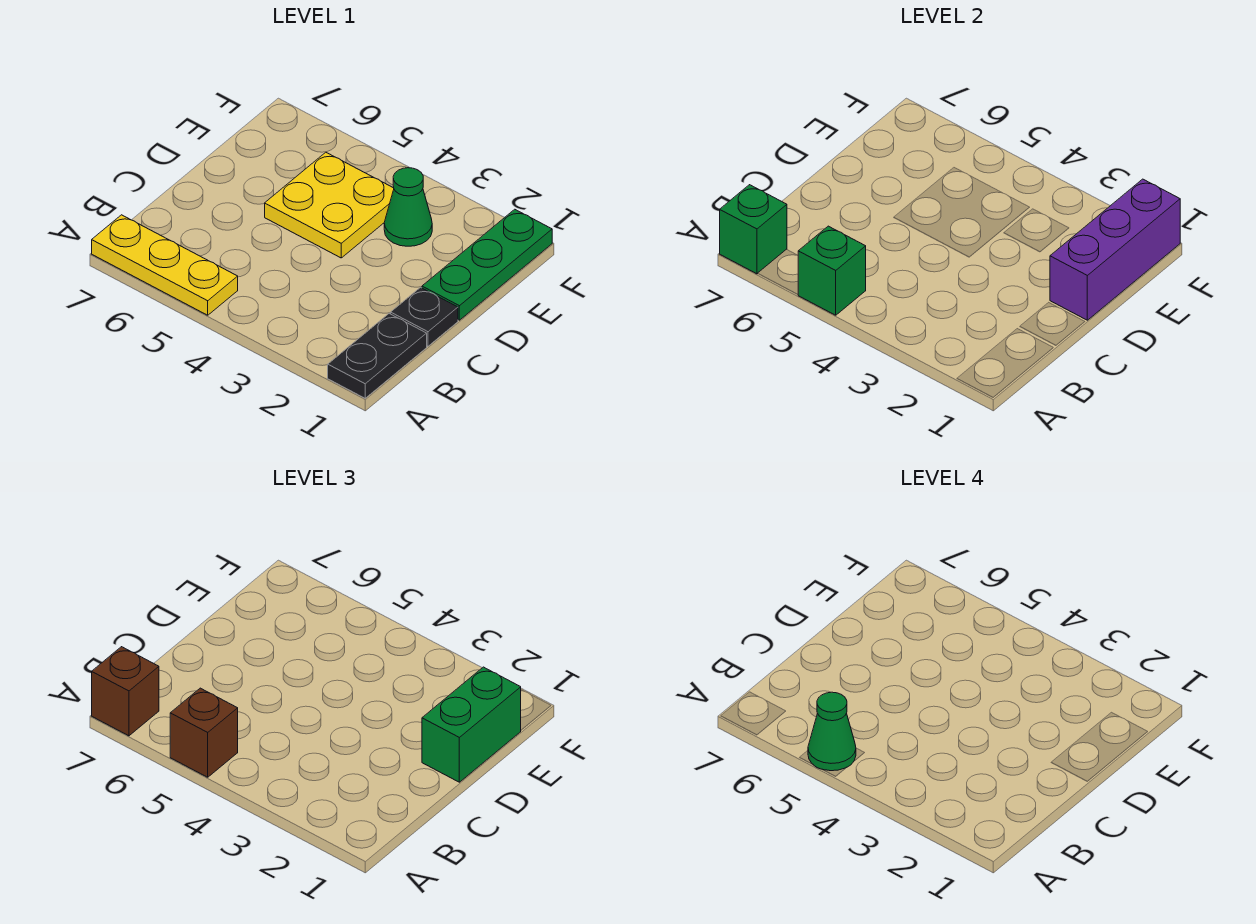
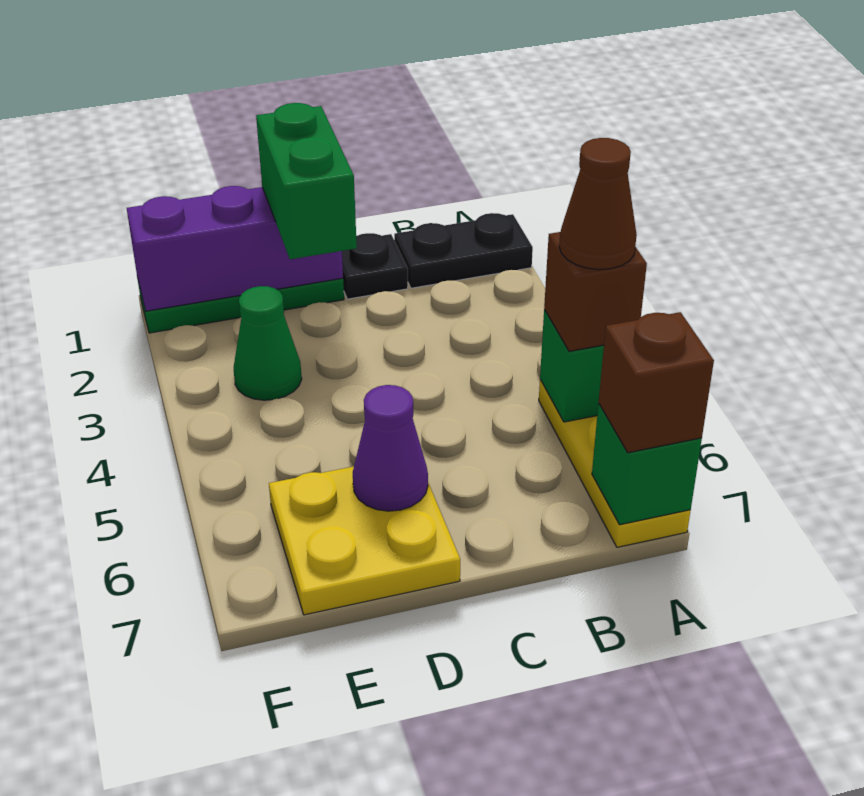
green 1x1 cone [808,692,856,771] -> brown 1x1 cone [559,138,637,270]
green 1x2 brick [422,667,521,782] -> green 1x2 brick turned to [256,103,357,259]
yellow 2x2 plate [265,152,394,258] -> yellow 2x2 plate moved to [269,466,460,615]
none -> purple 1x1 cone [353,385,428,511]

